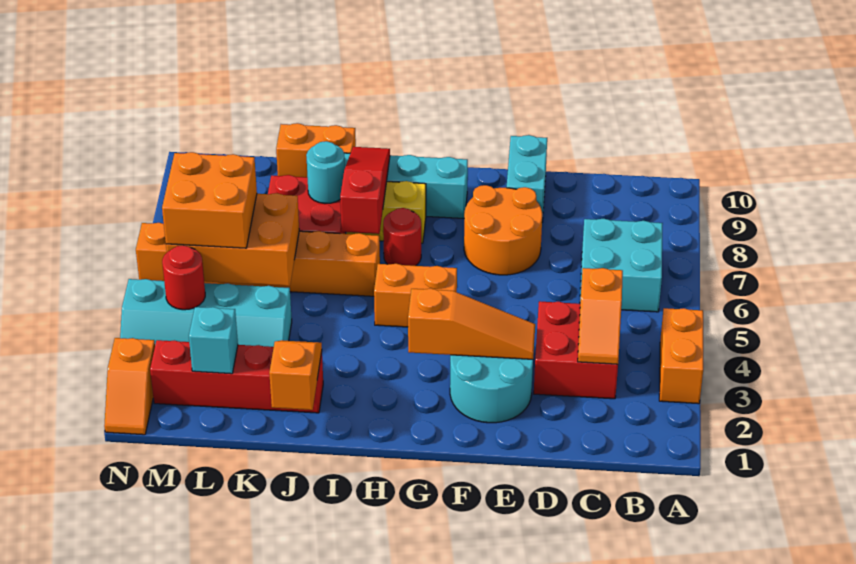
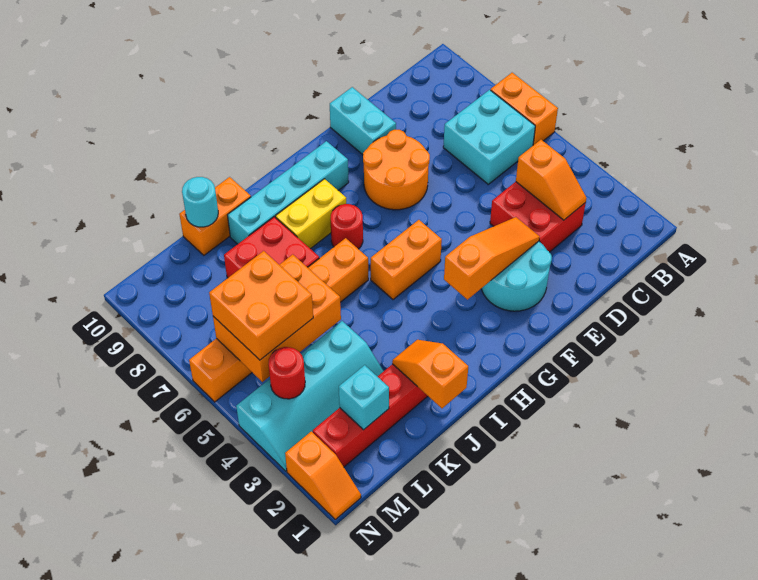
orange 1x2 brick [659,308,703,404] -> orange 1x2 brick moved to [491,73,558,145]
red 1x3 slope [340,147,390,234] -> none
cyan 1x1 round brick [306,141,345,203] -> cyan 1x1 round brick moved to [182,177,218,227]

